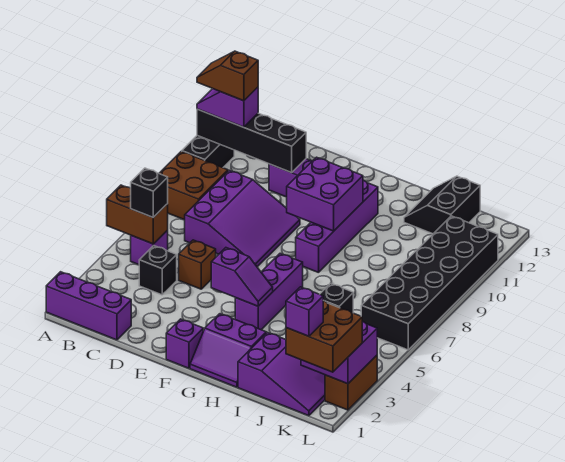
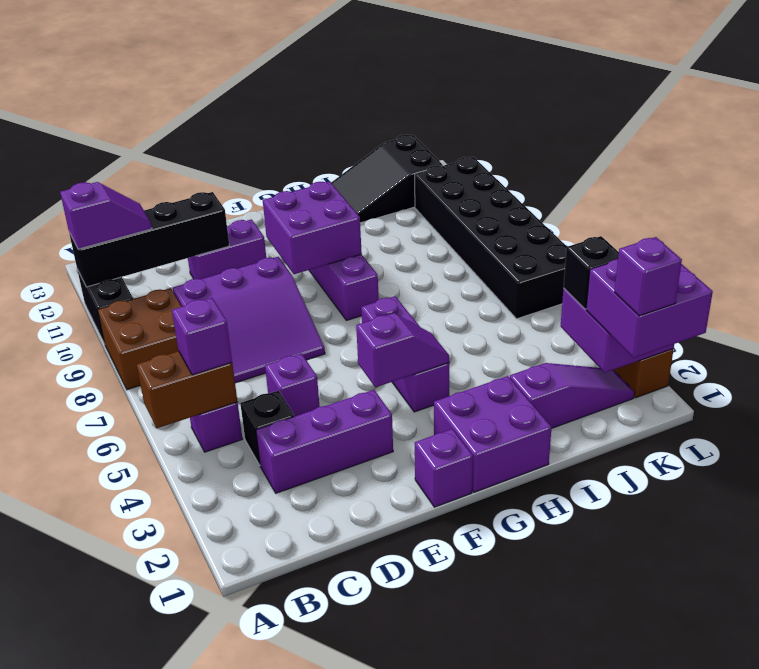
purple 1x3 brick [46,272,131,340] -> purple 1x3 brick moved to [256,390,393,493]
purple 1x2 slope [197,87,258,127] -> purple 1x2 slope turned to [60,182,152,249]
brown 1x2 slope [197,51,258,101] -> none
black 1x1 brick [131,168,168,217] -> purple 1x1 brick [172,298,232,375]
purple 3x3 slope [185,170,300,267] -> purple 3x3 slope turned to [173,257,325,383]
brown 1x1 brick [179,240,216,289] -> purple 1x1 brick [265,353,320,416]
purple 2x2 slope [190,314,266,387] -> purple 2x2 brick [434,376,552,492]
purple 2x3 slope [238,332,325,416] -> purple 1x3 slope [510,363,635,429]
black 2x2 slope [404,176,480,234] -> black 2x3 slope [331,135,443,223]
brown 2x2 brick [286,301,362,372] -> purple 2x2 brick [586,259,713,358]

